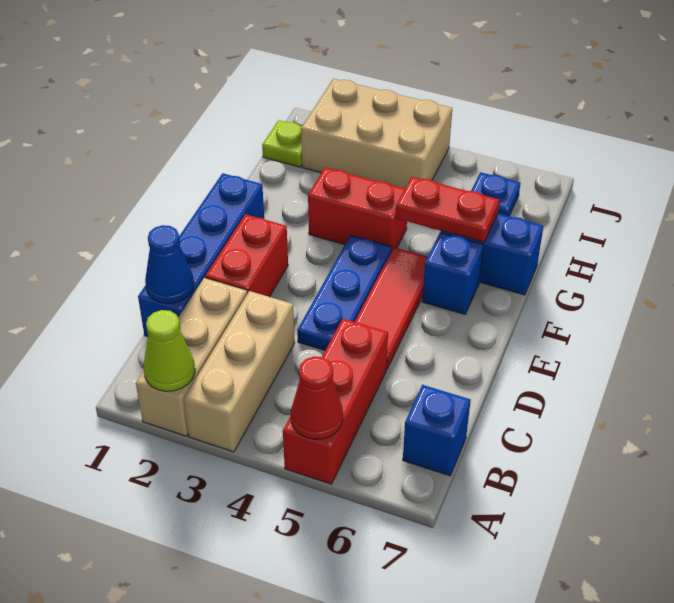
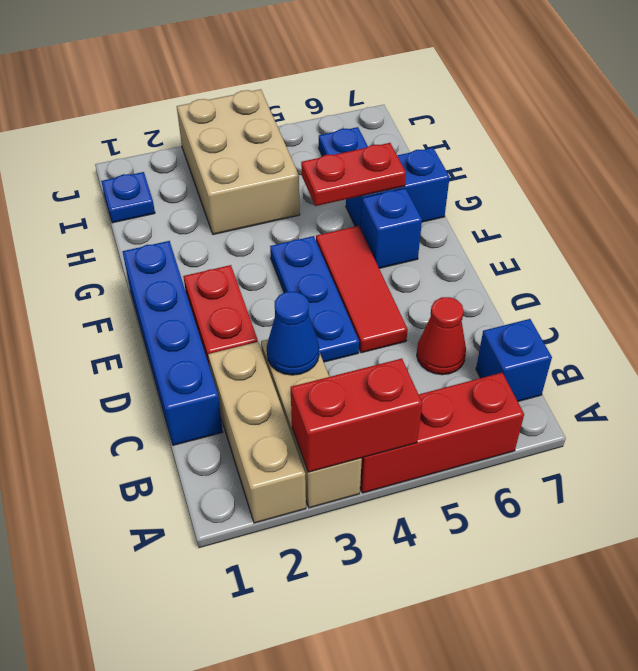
lime 1x1 cone [144,310,195,391] -> none
red 1x3 brick [283,318,388,484] -> red 1x3 brick turned to [360,373,524,493]
red 1x1 cone [291,357,343,439] -> red 1x1 cone moved to [417,297,466,375]
blue 1x1 cone [145,225,194,303] -> blue 1x1 cone moved to [267,292,319,375]
red 1x2 brick [308,168,407,251] -> red 1x2 brick moved to [291,359,422,472]
lime 1x1 plate [262,120,302,167] -> blue 1x1 plate [101,172,155,223]
tan 2x3 brick [301,79,452,189] -> tan 2x3 brick turned to [177,89,300,234]

